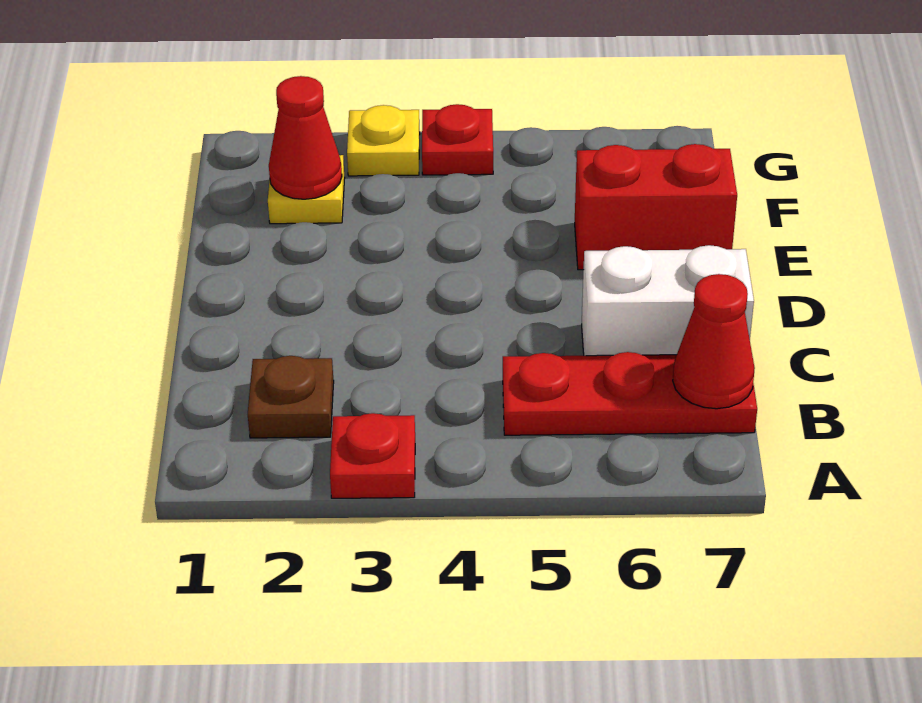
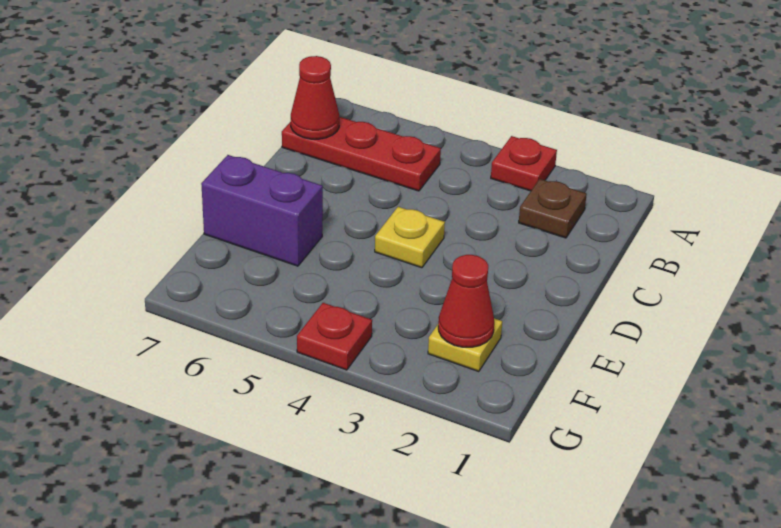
white 1x2 brick [582,245,754,356] -> none
red 1x2 brick [575,144,737,270] -> purple 1x2 brick [201,155,323,266]
yellow 1x1 plate [347,105,420,176] -> yellow 1x1 plate moved to [375,207,445,268]

